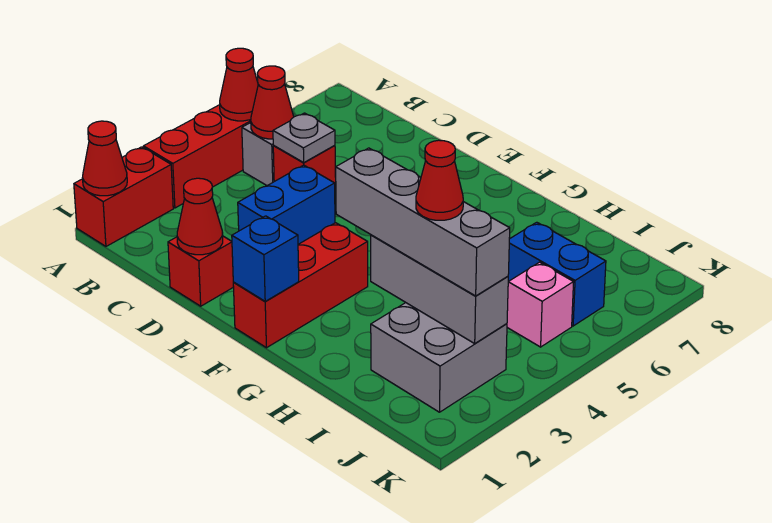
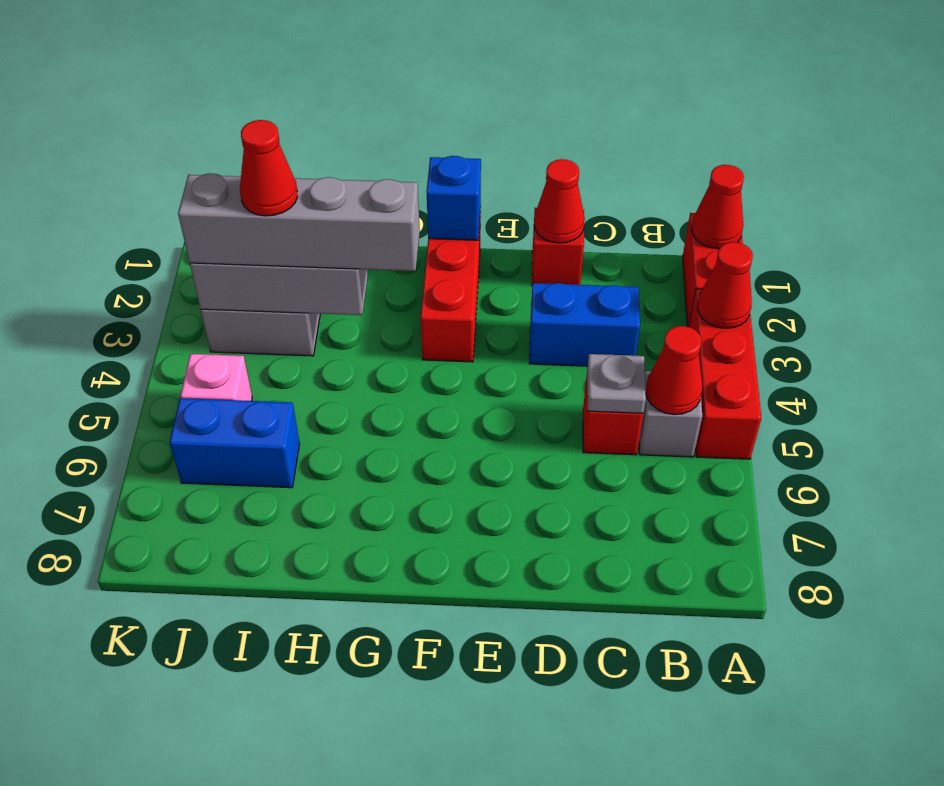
red 1x1 cone [220,48,258,121] -> red 1x1 cone moved to [697,242,753,328]
blue 1x2 brick [238,165,335,244] -> blue 1x2 brick turned to [529,283,640,366]

